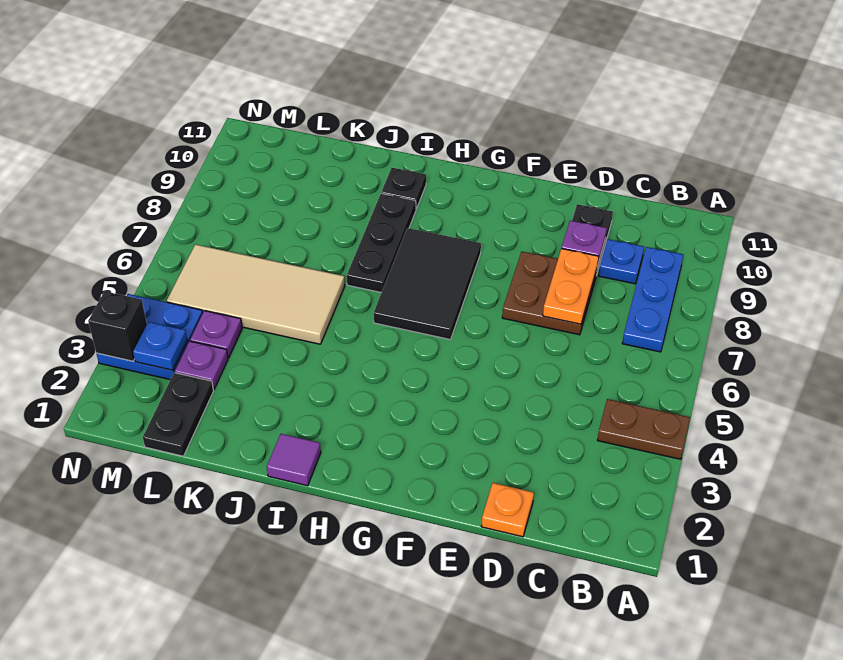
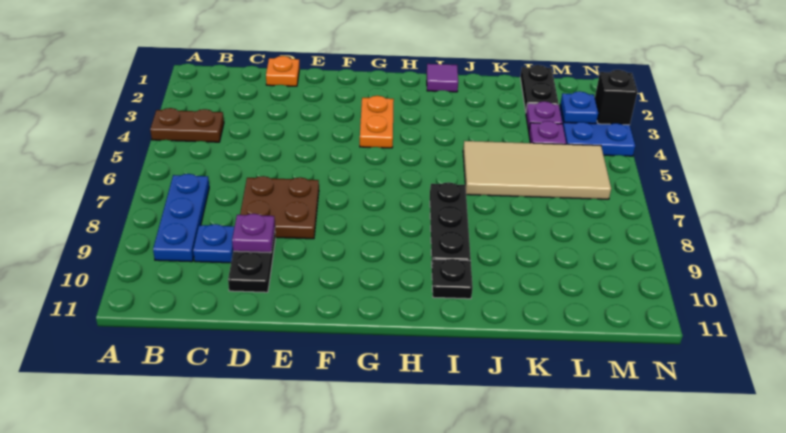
orange 1x2 plate [543,249,599,324] -> orange 1x2 plate moved to [360,96,394,148]
black 2x3 tile [374,228,481,339] -> none

